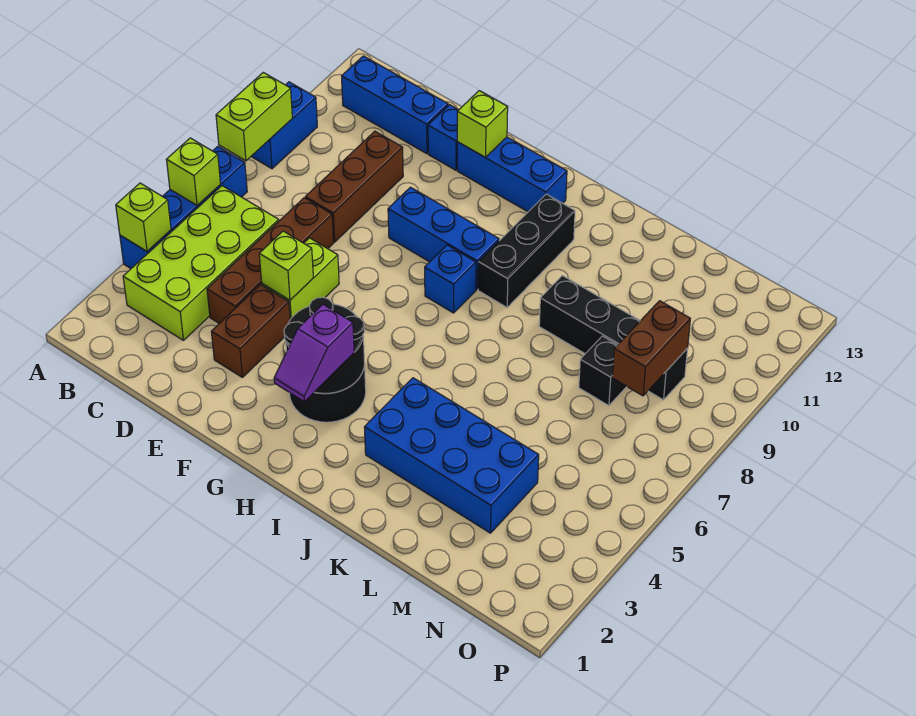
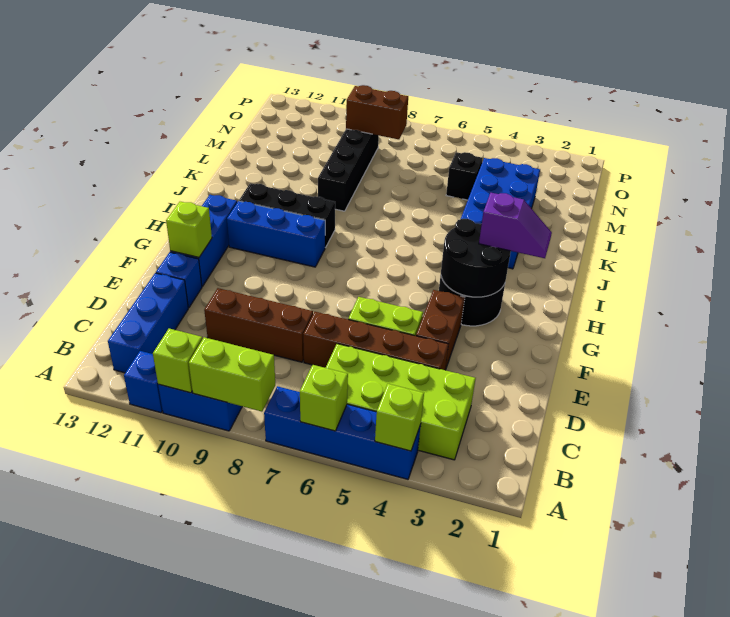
brown 1x2 brick [211,285,290,377] -> brown 1x2 brick turned to [416,290,465,370]
lime 1x1 brick [259,231,313,300] -> lime 1x1 brick moved to [153,329,202,393]
blue 1x3 brick [388,187,499,290] -> blue 1x3 brick turned to [227,201,325,267]
blue 1x1 brick [425,245,476,313] -> blue 1x1 brick moved to [124,351,163,413]
black 1x1 brick [579,336,627,406] -> black 1x1 brick moved to [446,152,483,200]

